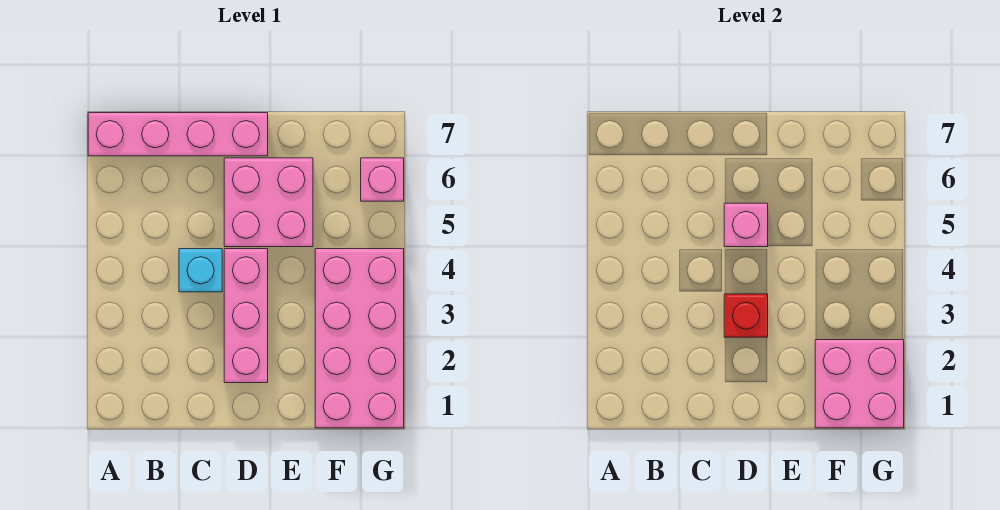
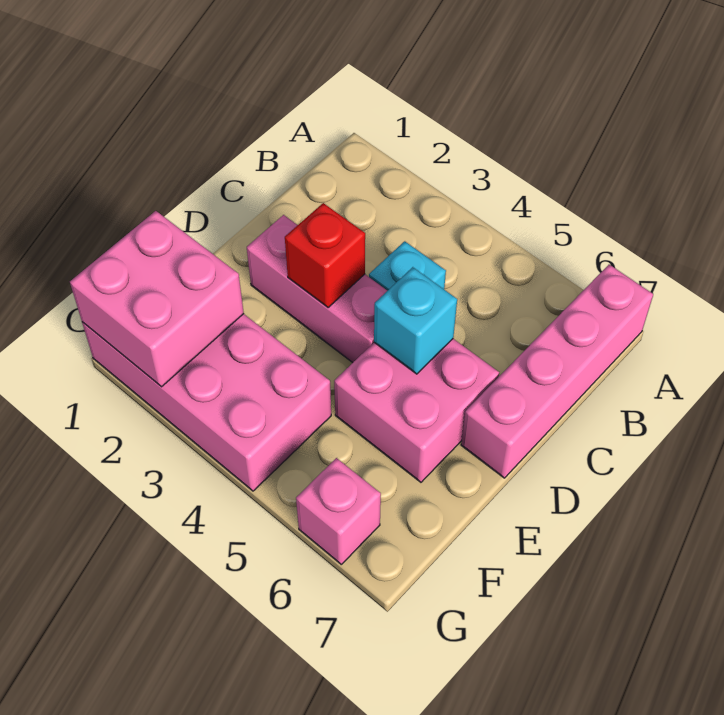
pink 1x1 brick [724,203,768,247] -> cyan 1x1 brick [374,267,457,374]

